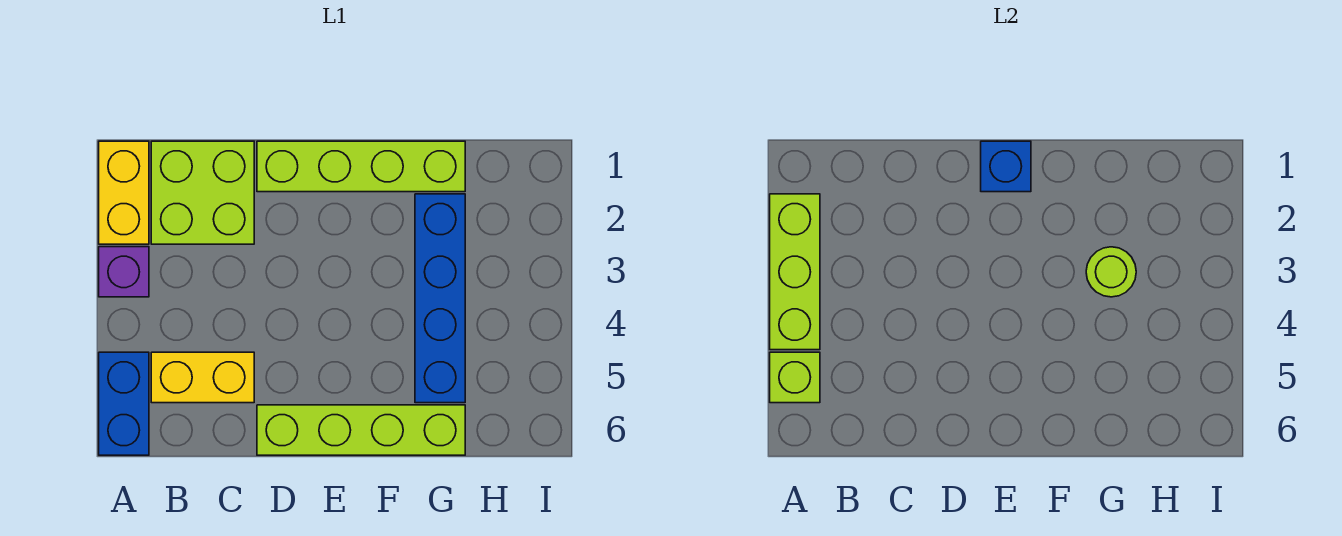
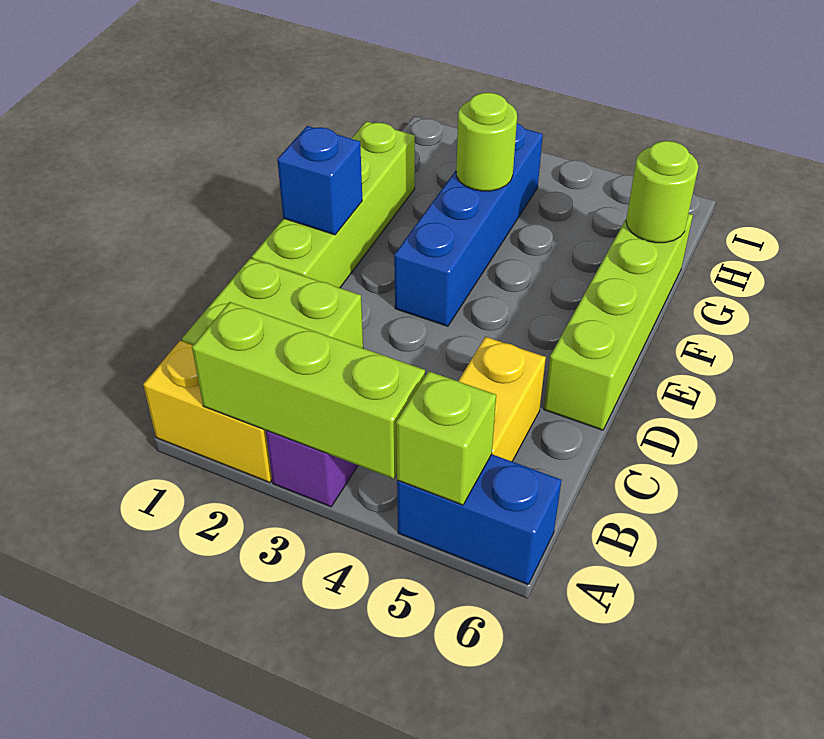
blue 1x4 brick [415,194,465,403] -> blue 1x4 brick turned to [394,123,543,326]
none -> lime 1x1 round brick [626,141,699,243]

